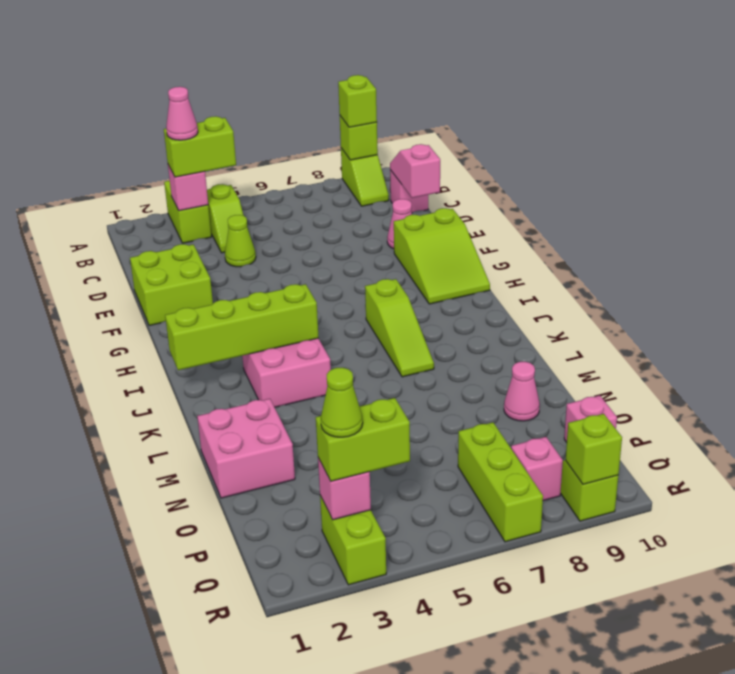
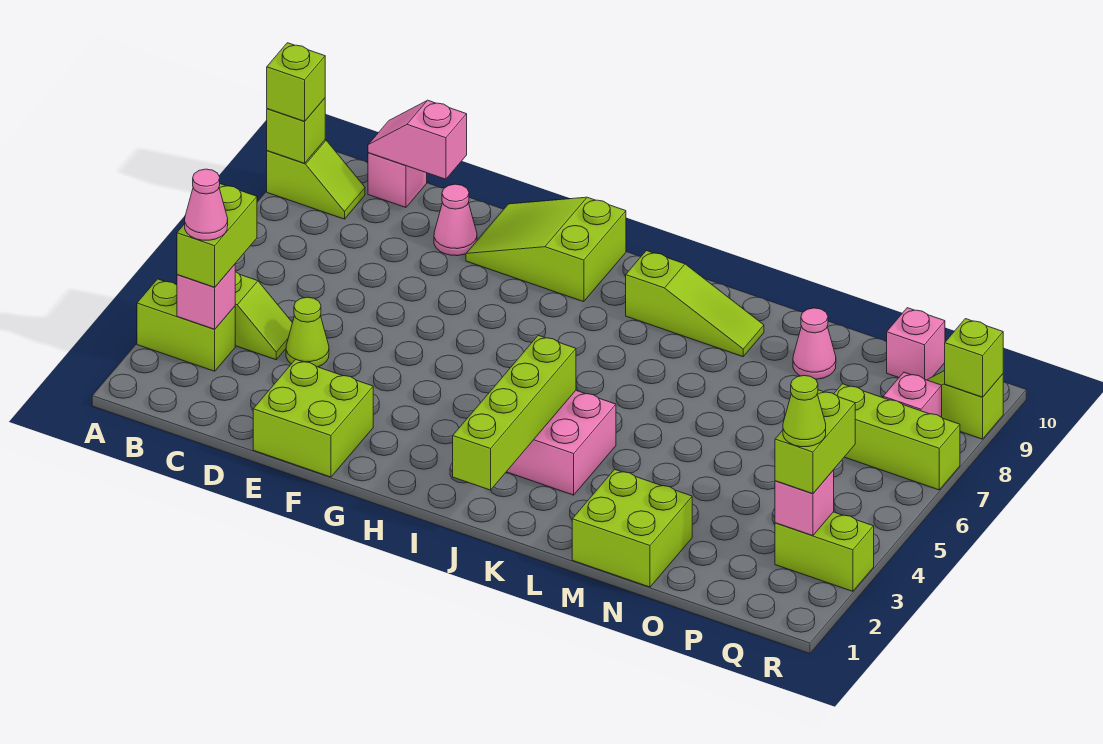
lime 2x3 slope [394,208,490,304] -> lime 2x3 slope turned to [466,197,626,302]
lime 1x3 slope [365,279,434,377] -> lime 1x3 slope moved to [626,251,764,357]
pink 2x2 brick [197,399,295,498] -> lime 2x2 brick [572,469,692,587]

